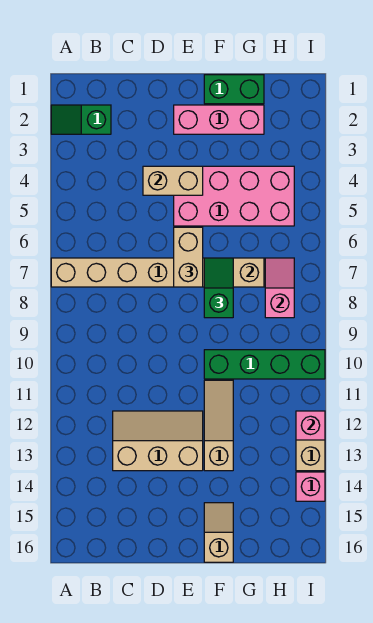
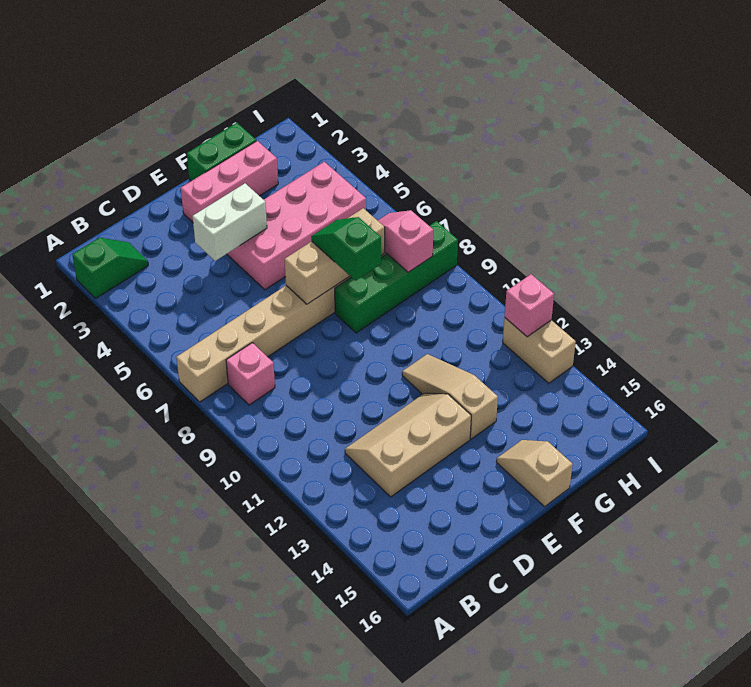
green 1x2 slope [51,105,111,134] -> green 1x2 slope turned to [72,238,148,298]
tan 1x2 brick [143,166,203,195] -> white 1x2 brick [193,183,267,261]
tan 1x2 brick [174,227,203,287] -> none
green 1x4 brick [204,350,325,379] -> green 1x4 brick moved to [335,221,458,333]
pink 1x1 brick [296,472,325,501] -> pink 1x1 brick moved to [226,343,275,405]

